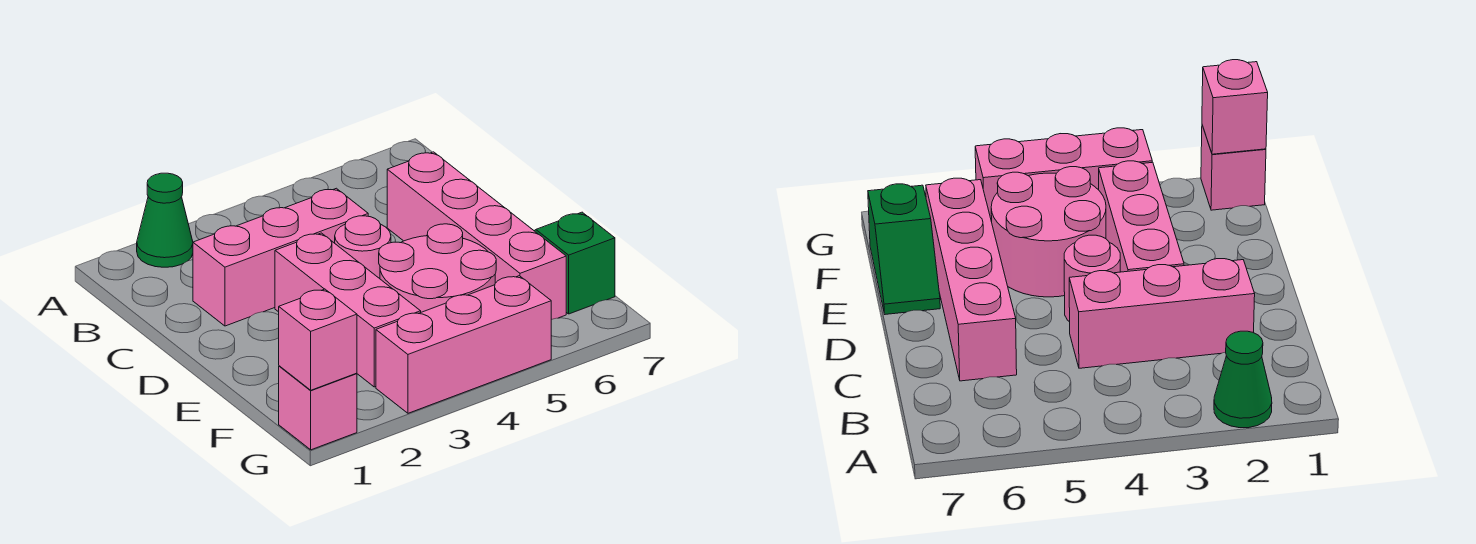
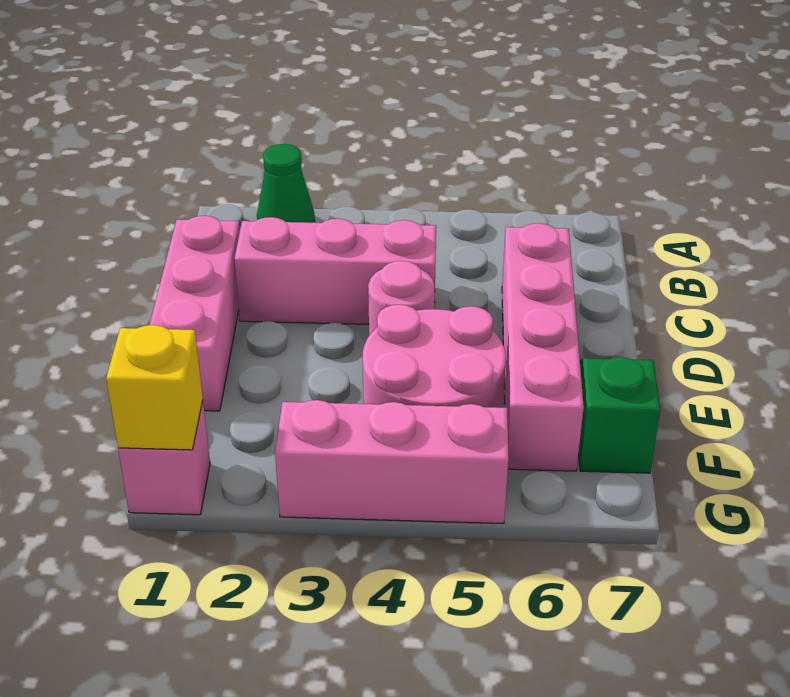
pink 1x3 brick [275,233,421,387] -> pink 1x3 brick moved to [150,216,240,411]
pink 1x1 brick [279,289,357,390] -> yellow 1x1 brick [106,325,203,450]

